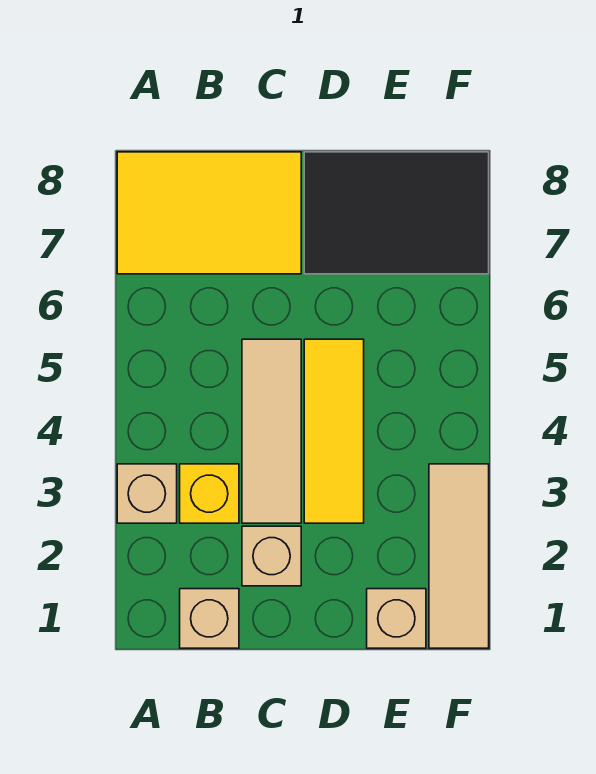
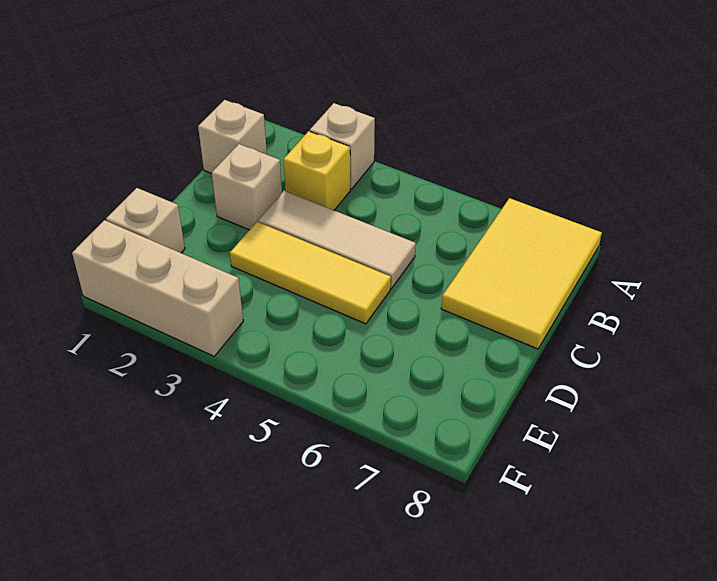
black 2x3 tile [304,152,489,274] -> none
tan 1x3 tile [429,464,489,648] -> tan 1x3 brick [72,220,243,356]

